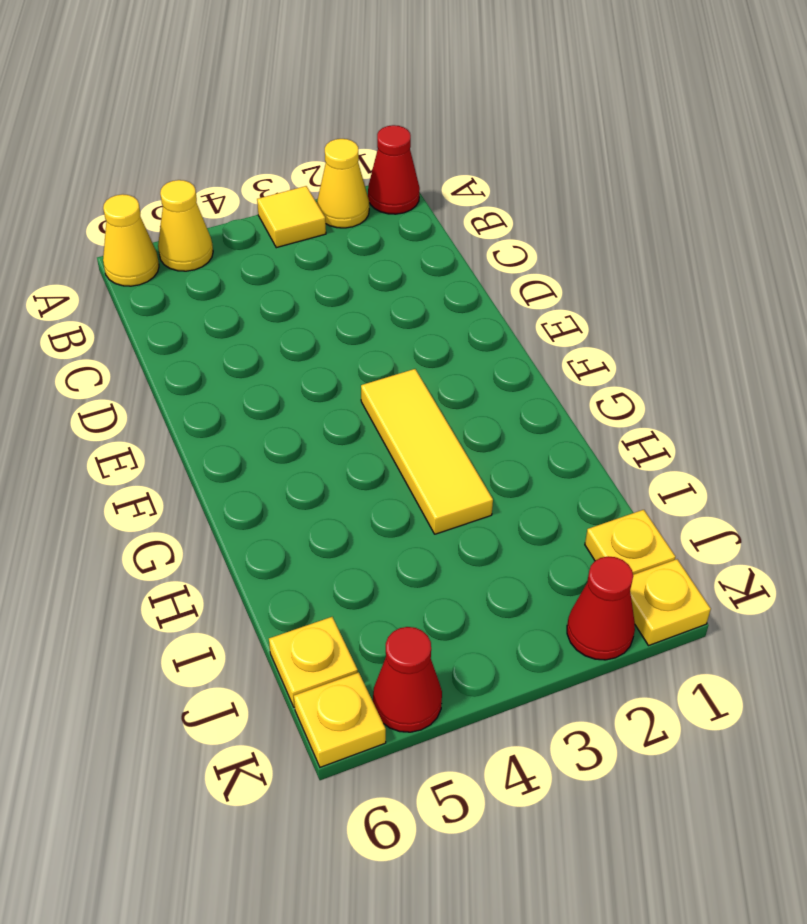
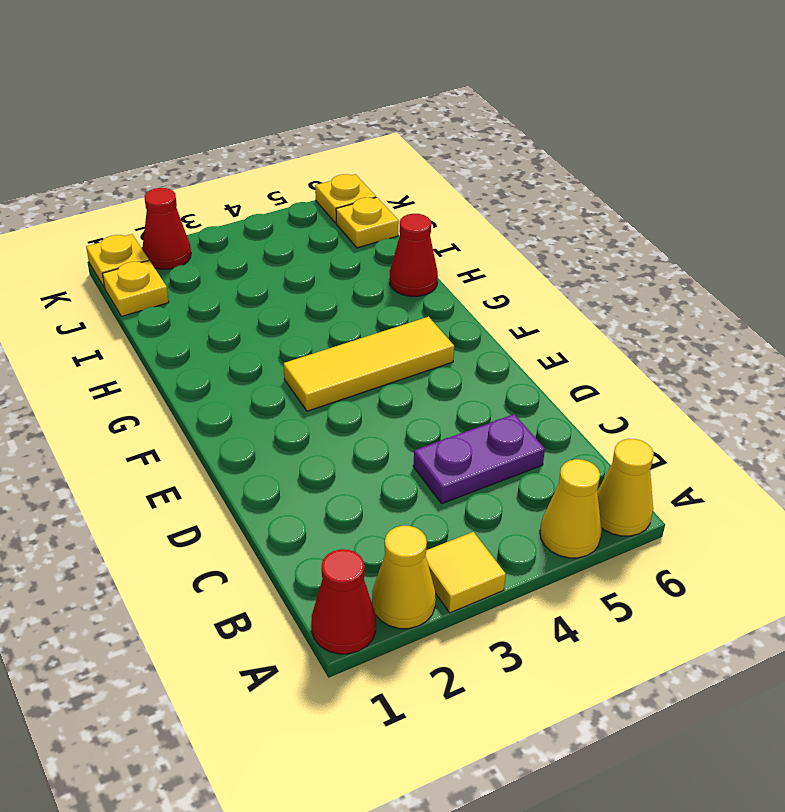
none -> purple 1x2 plate [413,414,545,504]
yellow 1x3 tile [361,369,493,534] -> yellow 1x3 tile turned to [284,317,454,411]
red 1x1 cone [373,627,442,732] -> red 1x1 cone moved to [390,214,438,296]

